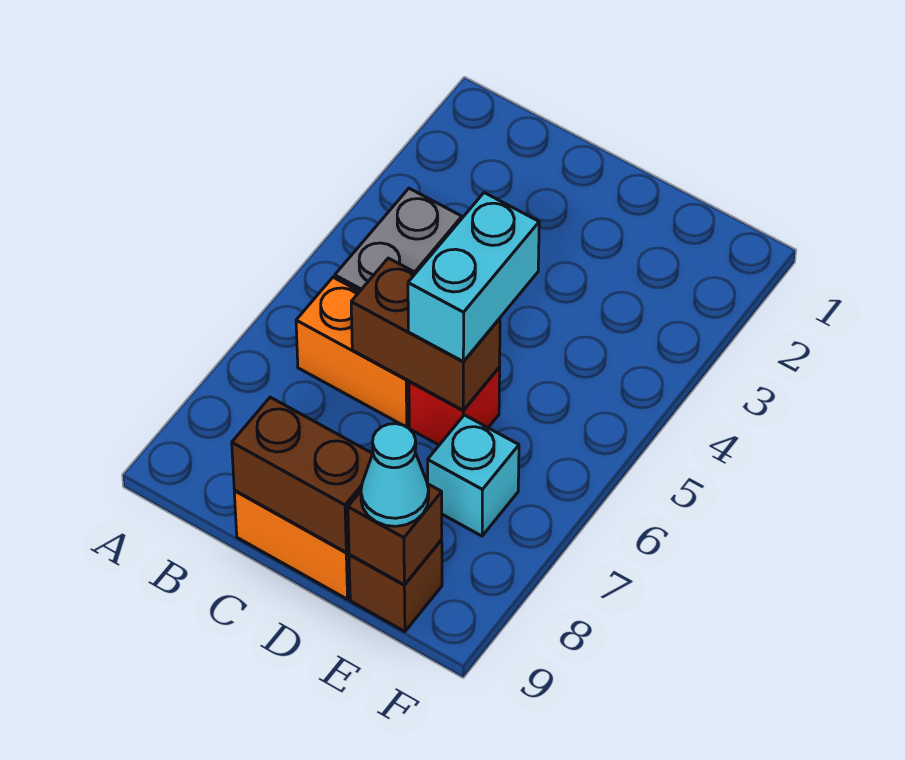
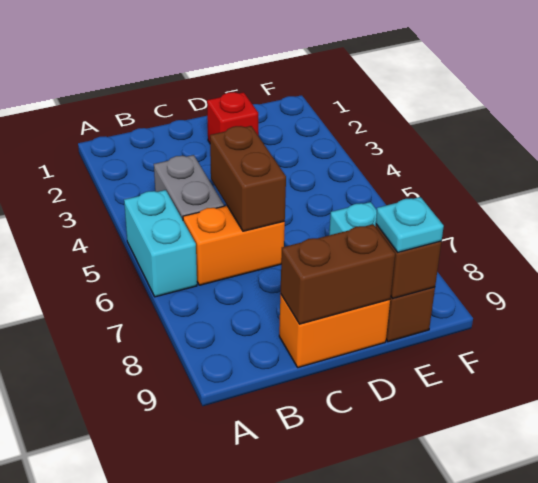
brown 1x2 brick [351,258,500,410] -> brown 1x2 brick turned to [210,126,286,231]
cyan 1x2 brick [408,193,539,361] -> cyan 1x2 brick moved to [124,190,197,297]
red 1x1 brick [409,367,500,445] -> red 1x1 brick moved to [207,92,258,143]
cyan 1x1 cone [361,424,429,526] -> cyan 1x1 plate [376,197,444,252]

